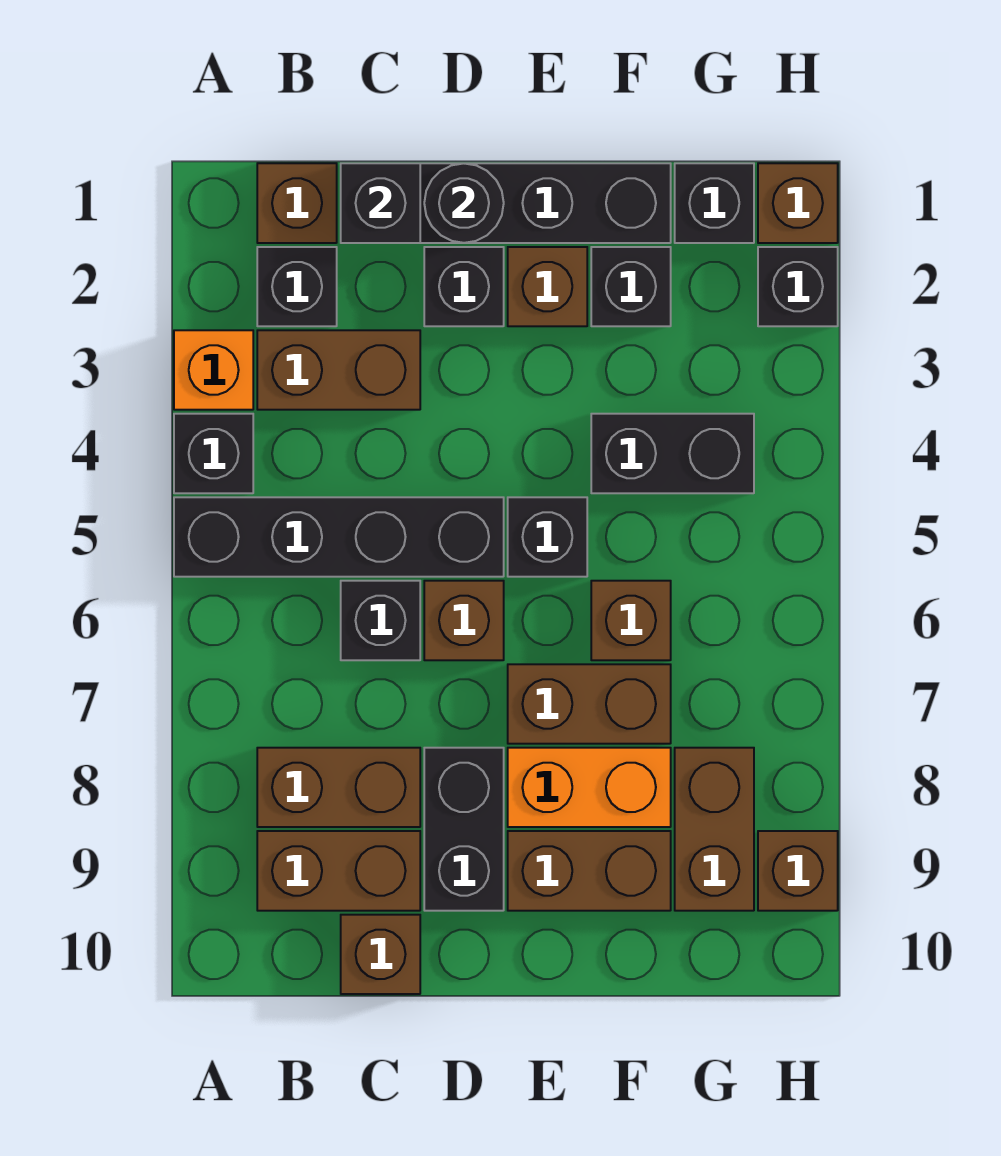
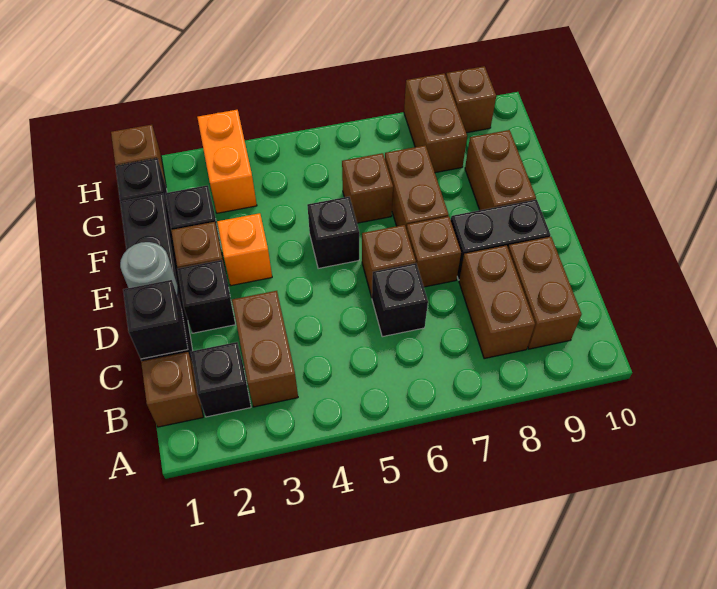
orange 1x1 brick [174,330,253,410] -> orange 1x1 brick moved to [217,213,272,286]
black 1x1 brick [174,414,253,493] -> none
black 1x4 brick [174,497,504,577] -> none
brown 1x1 brick [341,915,420,994] -> brown 1x1 brick moved to [407,216,461,287]
black 1x1 round brick [424,163,504,243] -> grey 1x1 round brick [120,242,178,295]
orange 1x2 brick [508,748,671,827] -> orange 1x2 brick moved to [197,110,257,213]
black 1x2 brick [591,414,754,493] -> none
brown 1x2 brick [675,748,754,911] -> brown 1x2 brick turned to [404,73,467,173]
black 1x1 brick [758,247,838,326] -> none

